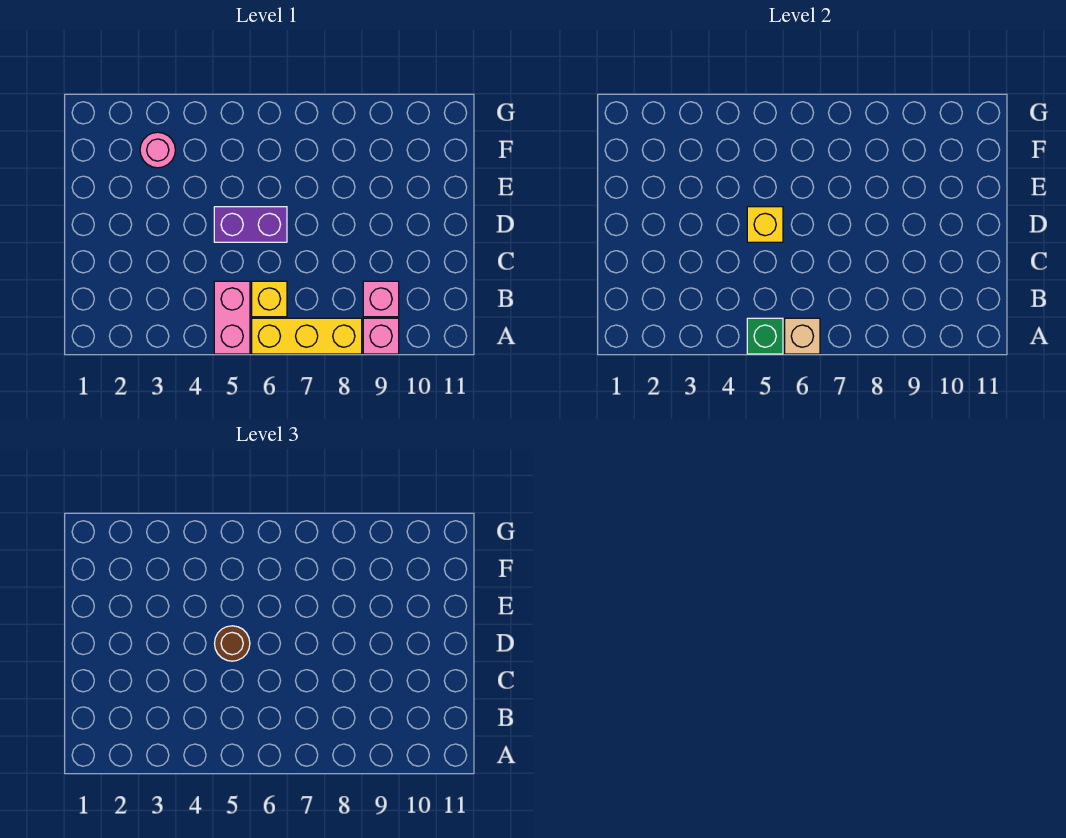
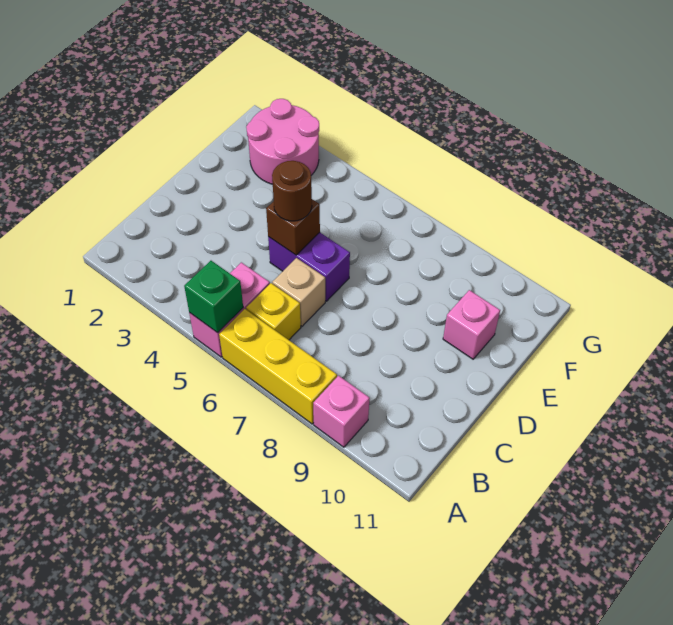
tan 1x1 brick [785,318,820,354] -> tan 1x1 brick moved to [272,258,325,326]
pink 1x1 brick [363,281,399,317] -> pink 1x1 brick moved to [443,290,500,359]
yellow 1x1 brick [747,207,783,242] -> brown 1x1 brick [266,199,320,255]
pink 1x1 round brick [140,132,175,168] -> pink 2x2 round brick [246,99,319,184]

